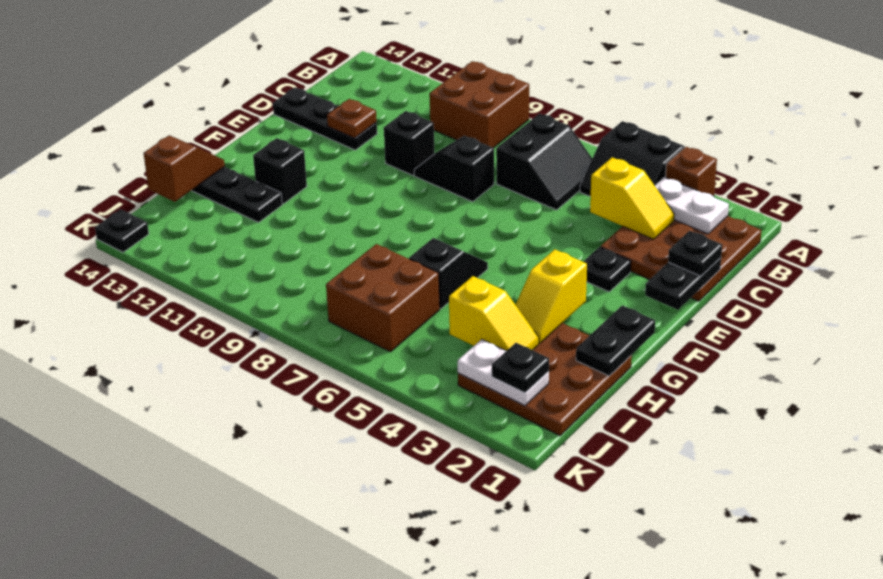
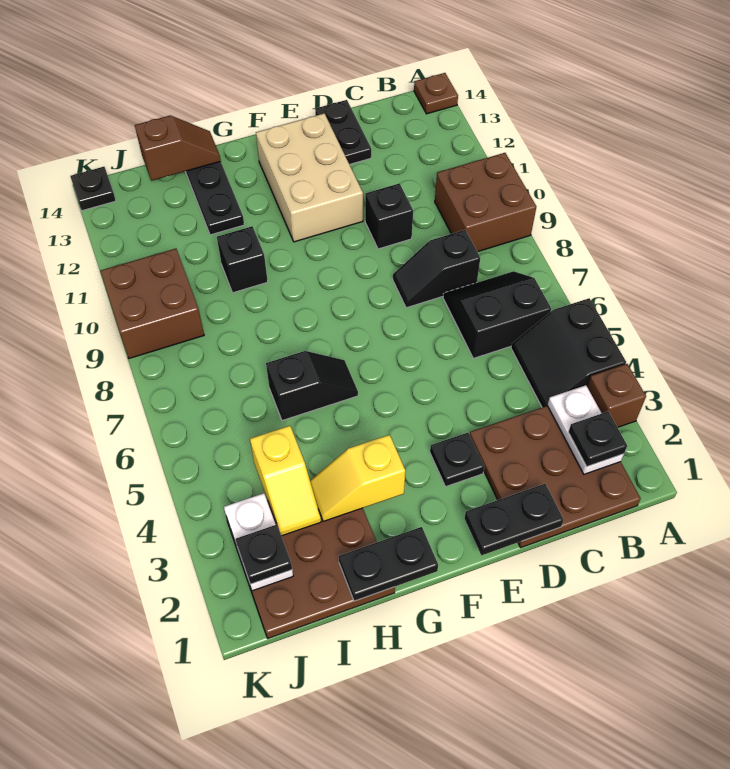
black 2x2 slope [496,114,592,210] -> black 2x2 slope turned to [443,271,551,358]
yellow 1x2 slope [590,157,674,239] -> none
black 1x1 plate [668,231,722,276] -> black 1x1 plate moved to [568,412,627,467]
black 1x2 slope [414,136,494,202] -> black 1x2 slope turned to [393,230,480,308]
black 1x3 plate [273,88,377,150] -> black 1x2 plate [315,100,371,164]
brown 1x1 plate [327,99,377,138] -> brown 1x1 plate moved to [414,73,458,114]
none -> tan 2x3 brick [256,113,363,242]
black 1x1 brick [253,138,307,204] -> black 1x1 brick moved to [217,226,268,293]
brown 2x2 brick [326,244,440,352] -> brown 2x2 brick moved to [100,249,204,358]

